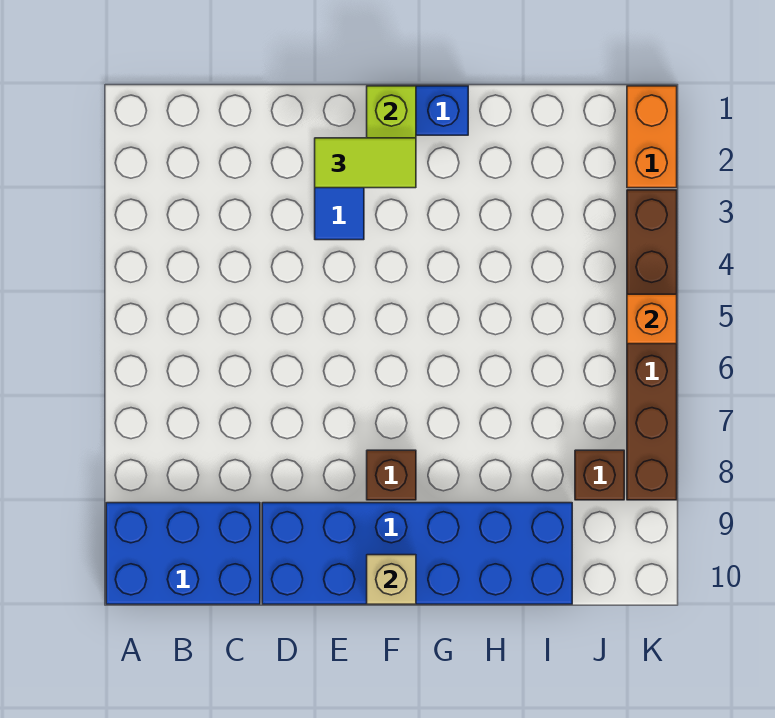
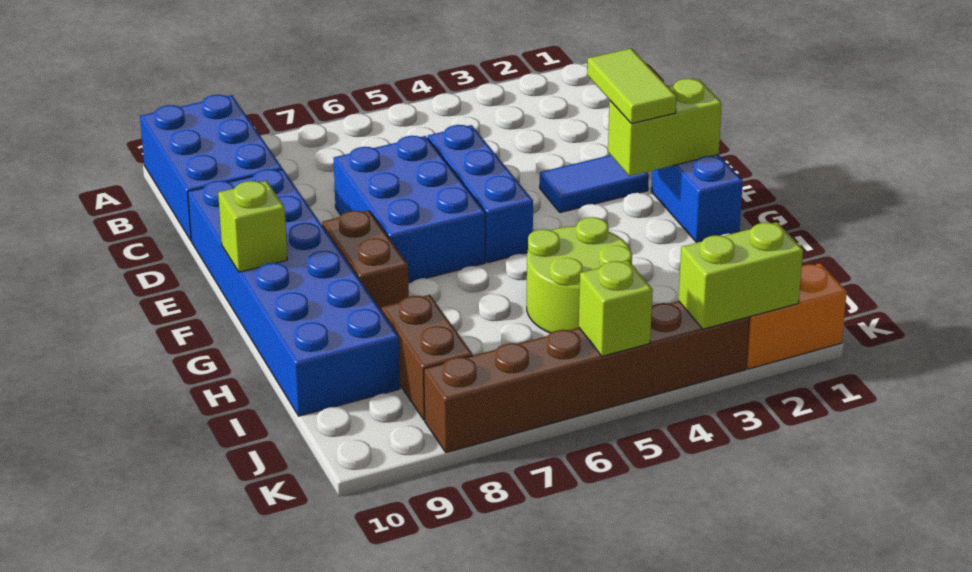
none -> blue 1x3 brick [428,125,533,263]
none -> blue 2x3 brick [334,136,485,283]
brown 1x1 brick [367,450,416,500] -> brown 1x2 brick [322,210,409,310]
tan 1x1 brick [367,555,416,604] -> lime 1x1 brick [218,181,287,272]
none -> lime 2x2 round brick [527,217,632,333]
brown 1x1 brick [575,450,624,500] -> brown 1x2 brick [381,295,473,420]
none -> lime 1x2 brick [678,222,803,329]
orange 1x1 brick [627,294,677,344] -> lime 1x1 brick [579,260,653,356]

